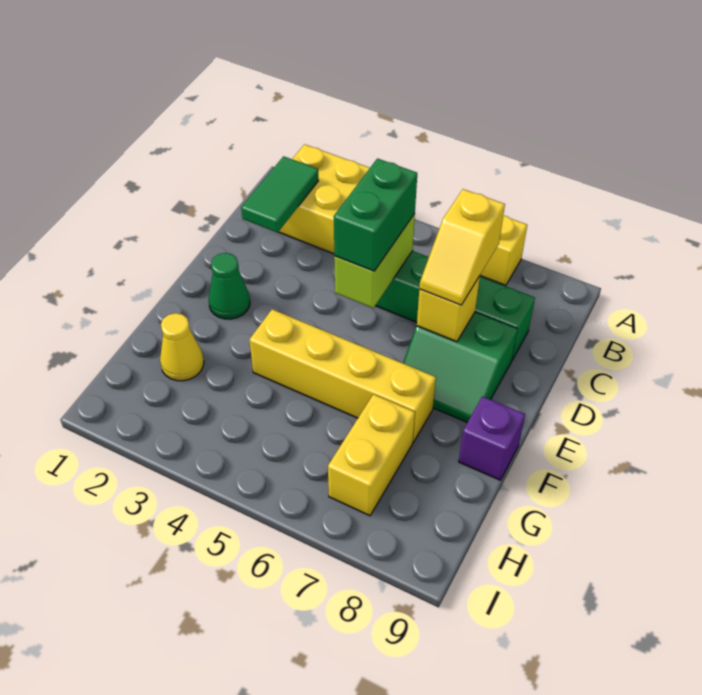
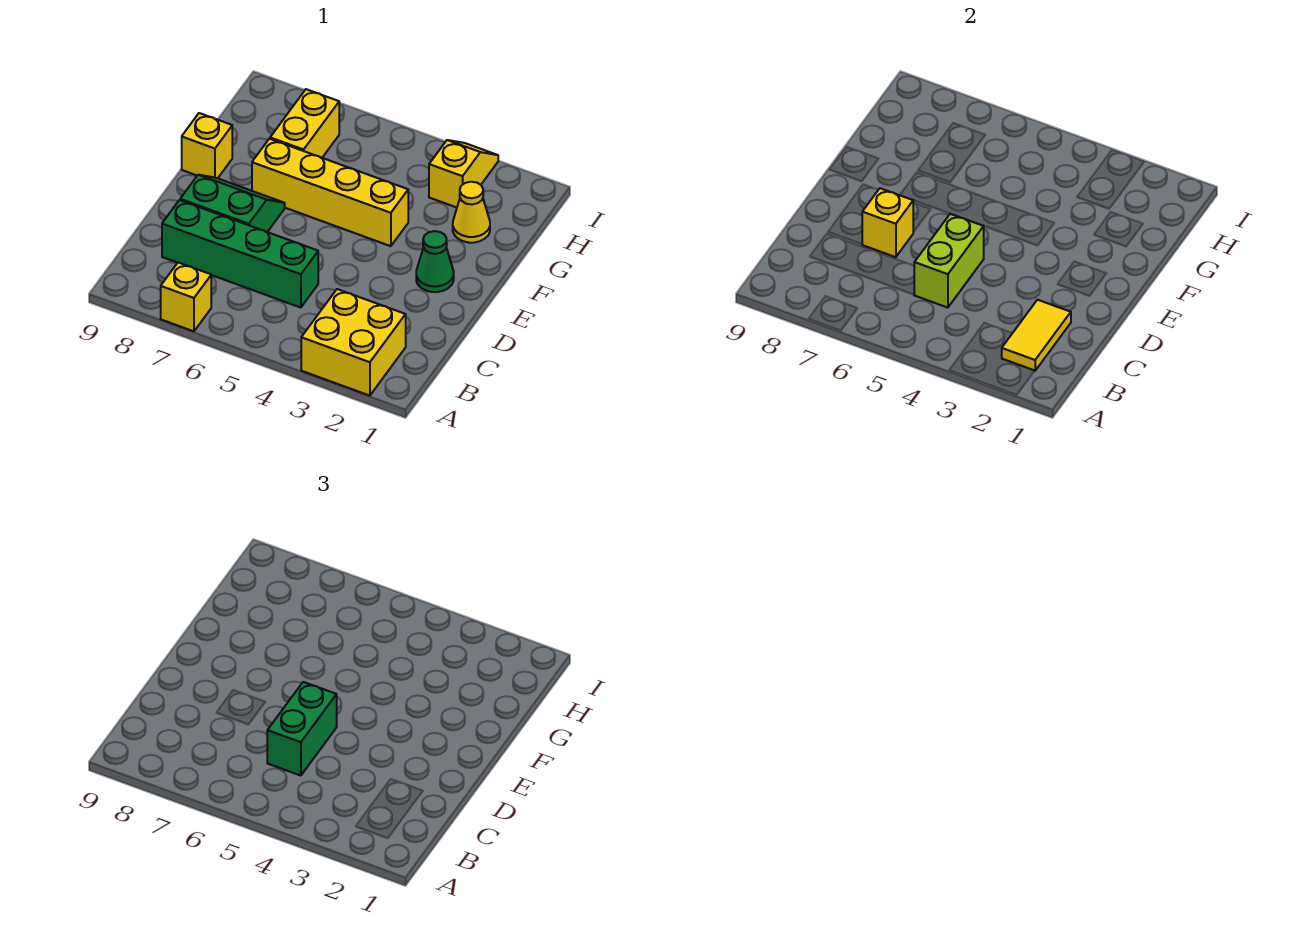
green 1x2 tile [241,156,319,233] -> yellow 1x2 tile [1002,300,1071,371]
yellow 1x2 slope [419,189,505,305] -> yellow 1x2 slope moved to [429,140,498,207]
purple 1x1 brick [459,396,525,480] -> yellow 1x1 brick [182,113,232,178]

